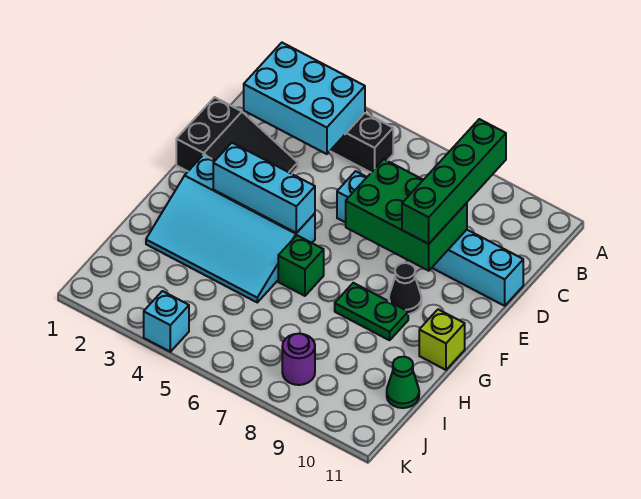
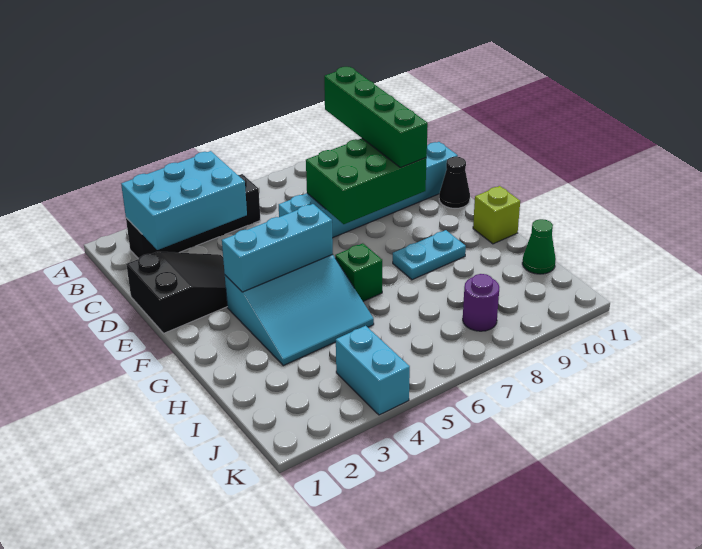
cyan 3x4 slope [146,155,315,302] -> cyan 3x3 slope [225,254,374,366]
black 1x1 cone [389,263,421,314] -> black 1x1 cone moved to [439,157,470,208]
green 1x2 plate [335,283,408,340] -> cyan 1x2 plate [393,230,466,280]
cyan 1x1 brick [144,291,189,352] -> cyan 1x2 brick [336,326,410,415]

